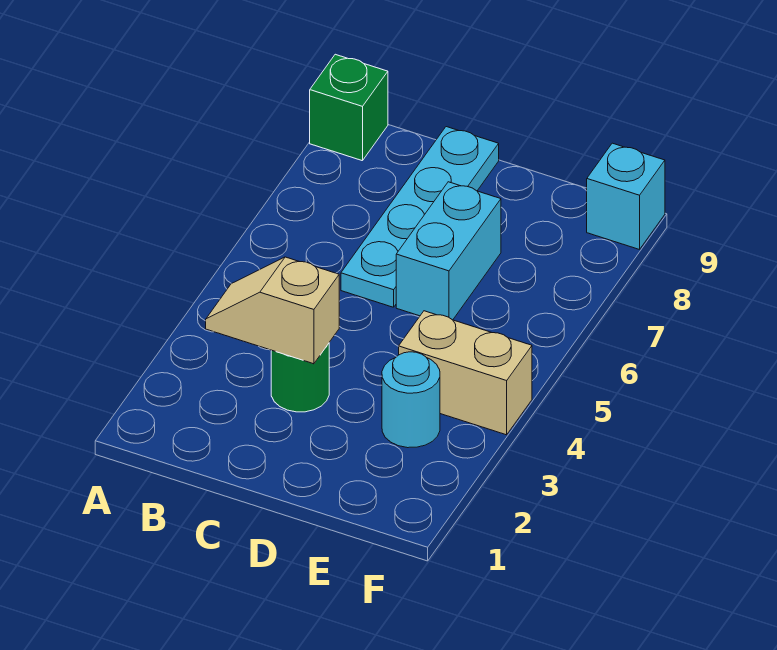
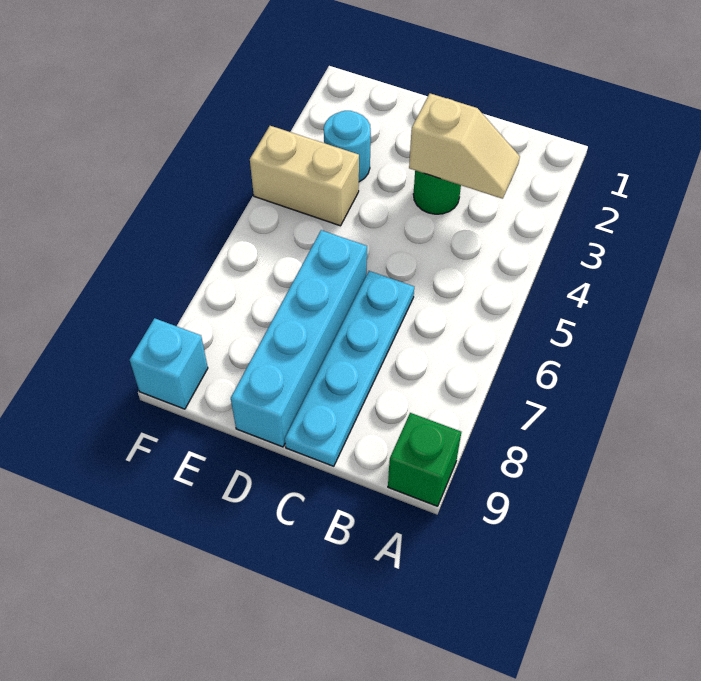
cyan 1x2 brick [396,182,501,320] -> cyan 1x4 brick [231,230,367,447]

